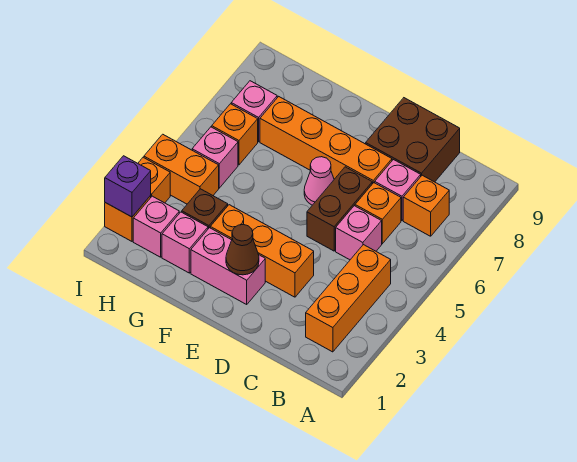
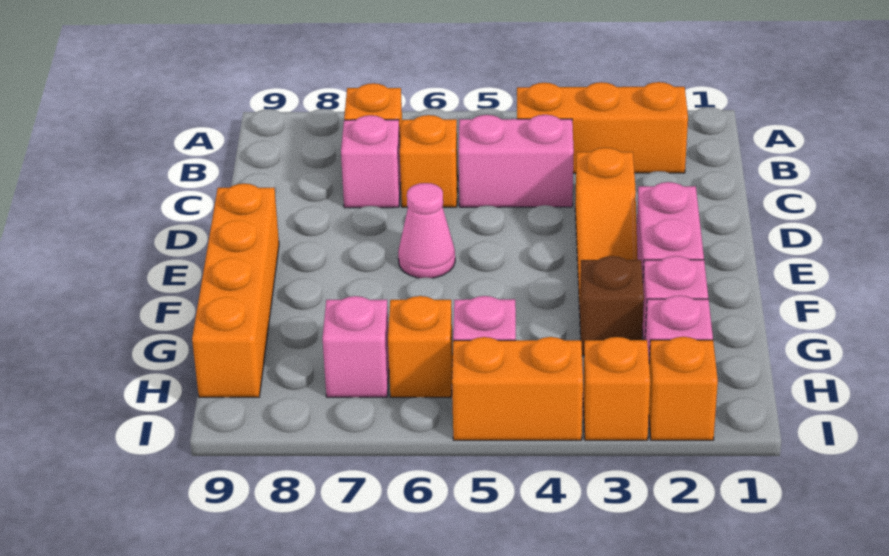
pink 1x1 brick [336,206,382,260] -> pink 1x2 brick [458,115,574,207]
brown 2x2 brick [366,98,460,182] -> none
orange 1x3 brick [210,205,314,297] -> orange 1x3 slope [575,148,638,310]
brown 1x2 brick [307,167,372,251] -> none
orange 1x4 brick [260,97,392,184] -> orange 1x4 brick moved to [192,184,279,397]
brown 1x1 cone [226,224,259,275] -> none
orange 1x2 brick [144,134,219,204] -> orange 1x2 brick turned to [452,337,583,440]
purple 1x1 brick [105,156,151,217] -> none

